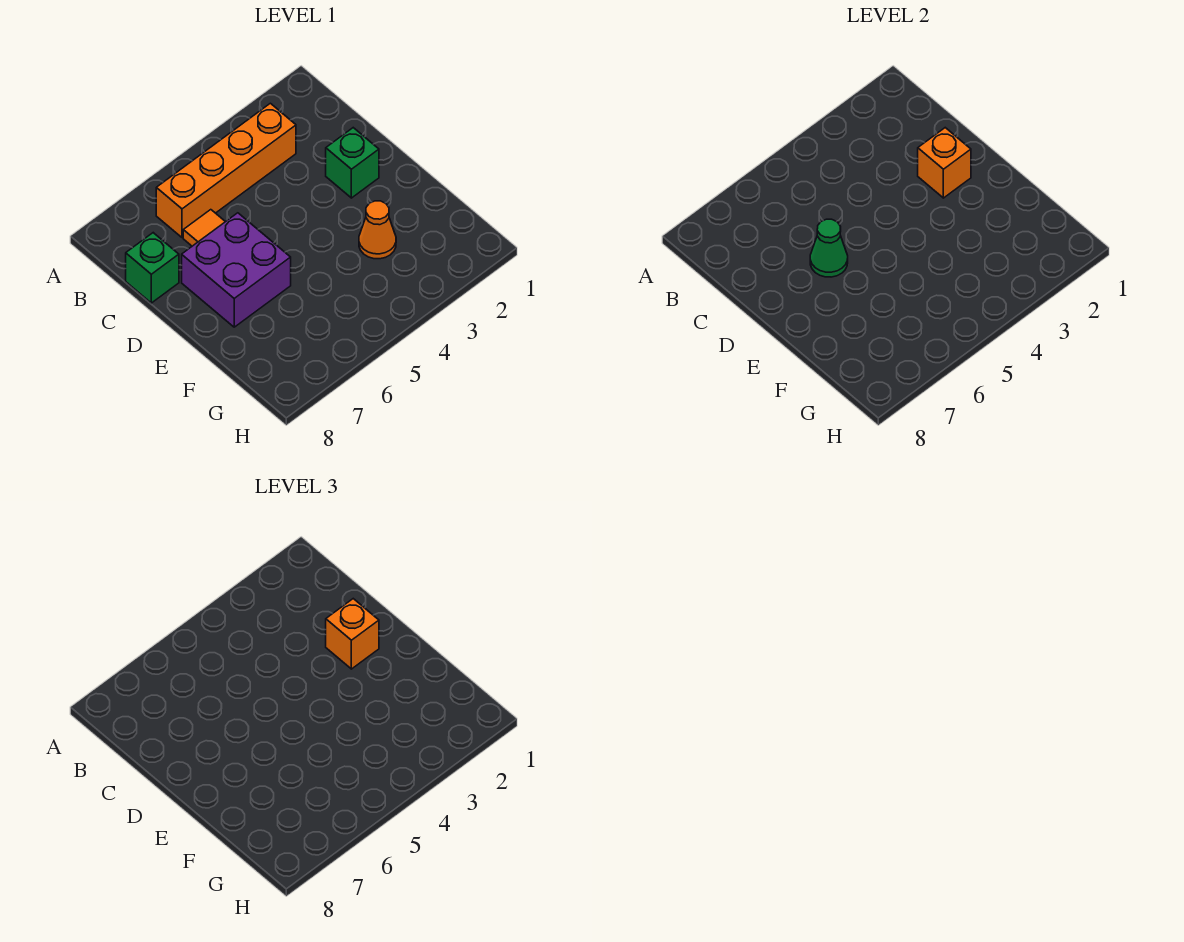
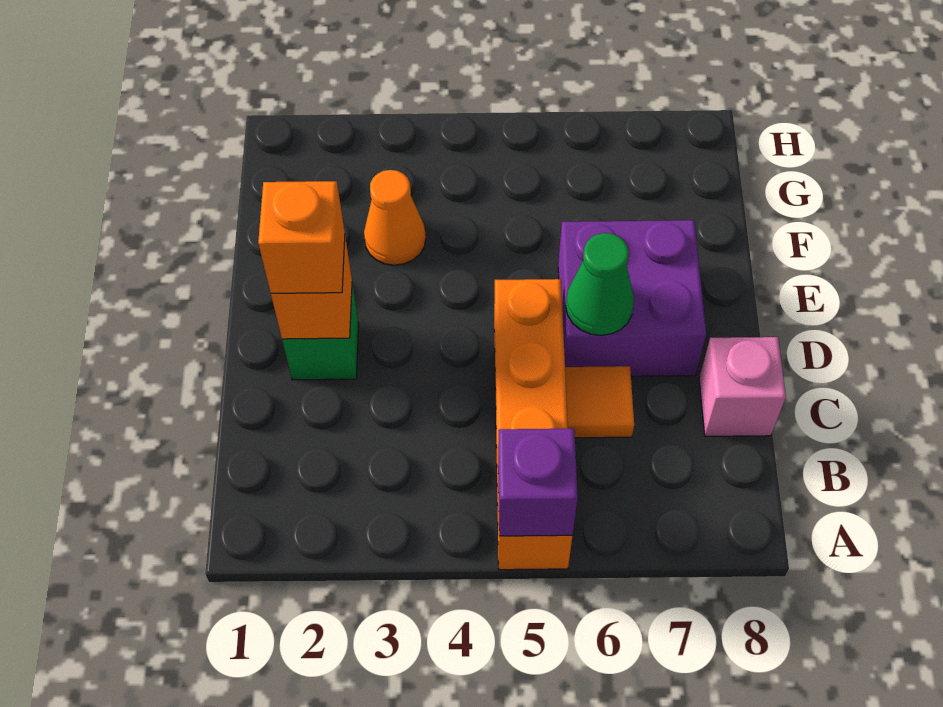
none -> purple 1x1 brick [498,429,578,536]
orange 1x4 brick [156,103,296,238] -> orange 1x4 brick turned to [494,279,572,570]
green 1x1 brick [126,233,179,303] -> pink 1x1 brick [699,337,786,436]

